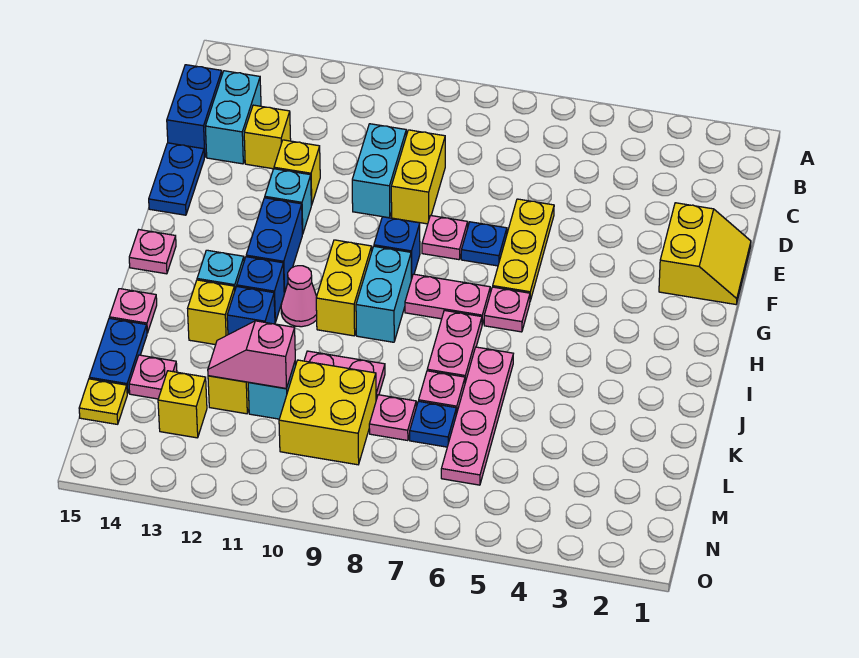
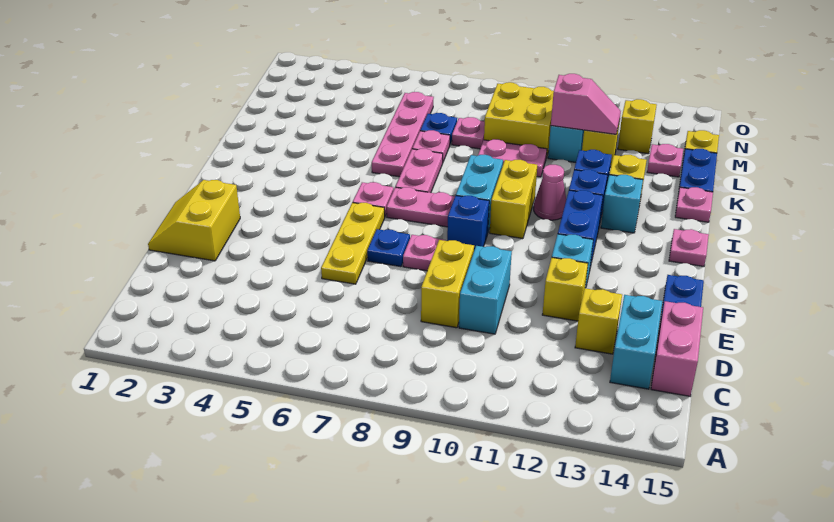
blue 1x2 brick [167,65,222,158] -> pink 1x2 brick [651,301,703,396]

